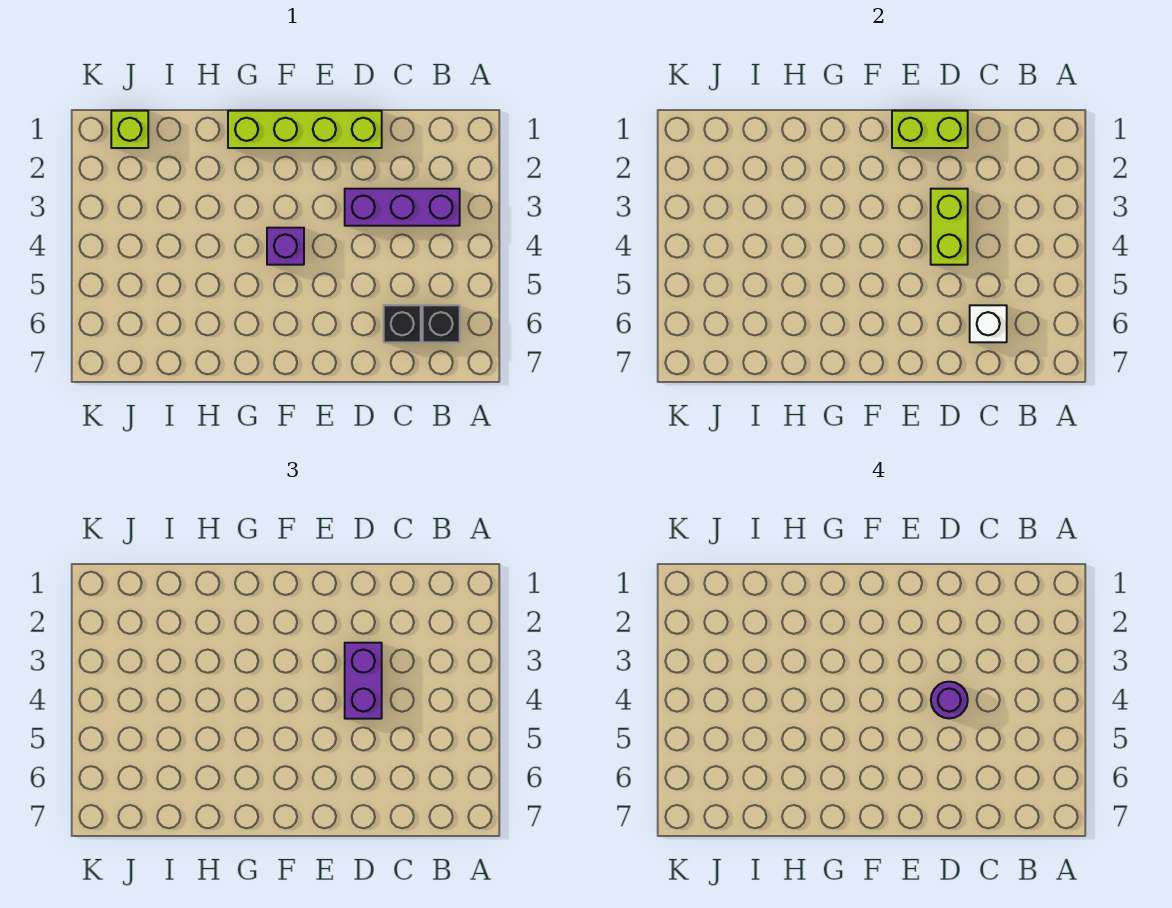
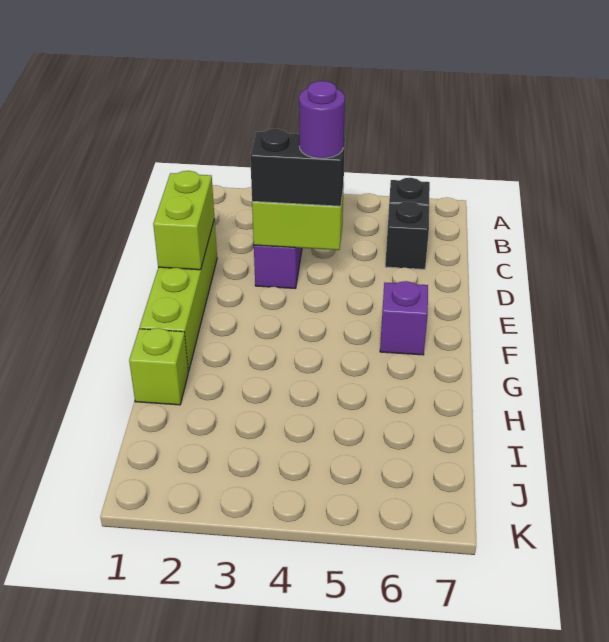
white 1x1 brick [970,305,1007,342] -> none
purple 1x2 brick [345,643,382,719] -> black 1x2 brick [250,129,345,206]
purple 1x1 brick [267,228,304,265] -> purple 1x1 brick moved to [380,281,428,355]
lime 1x1 brick [111,111,148,148] -> lime 1x1 brick moved to [129,328,188,405]

